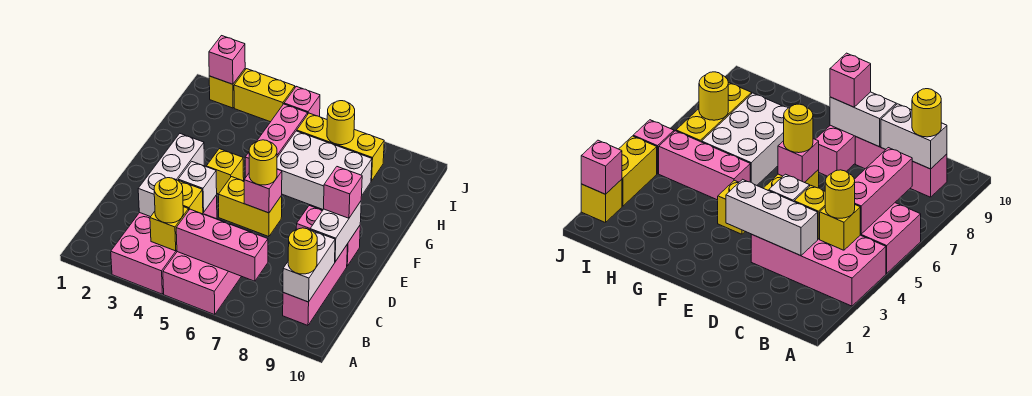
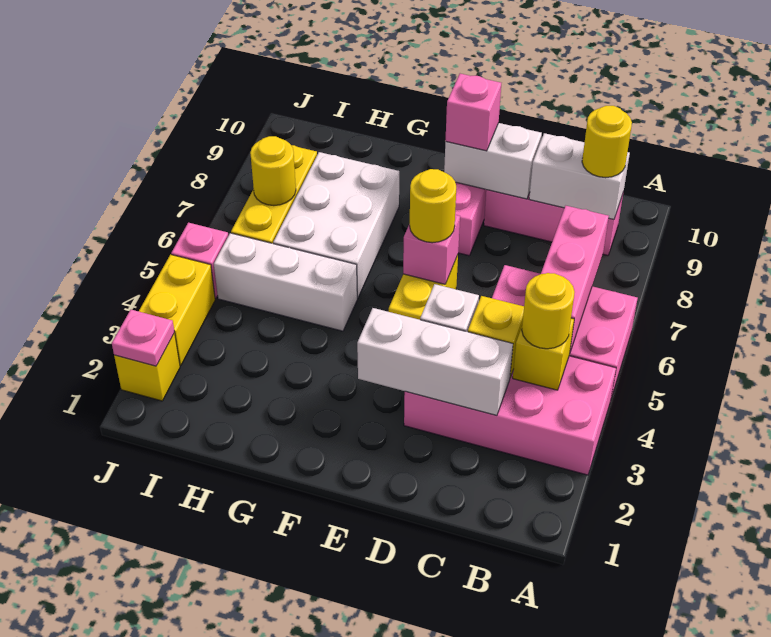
yellow 1x1 brick [206,149,244,194] -> none
pink 1x3 brick [245,104,308,178] -> white 1x3 brick [214,233,357,331]
pink 1x1 brick [209,36,245,84] -> pink 1x1 plate [112,310,174,366]

